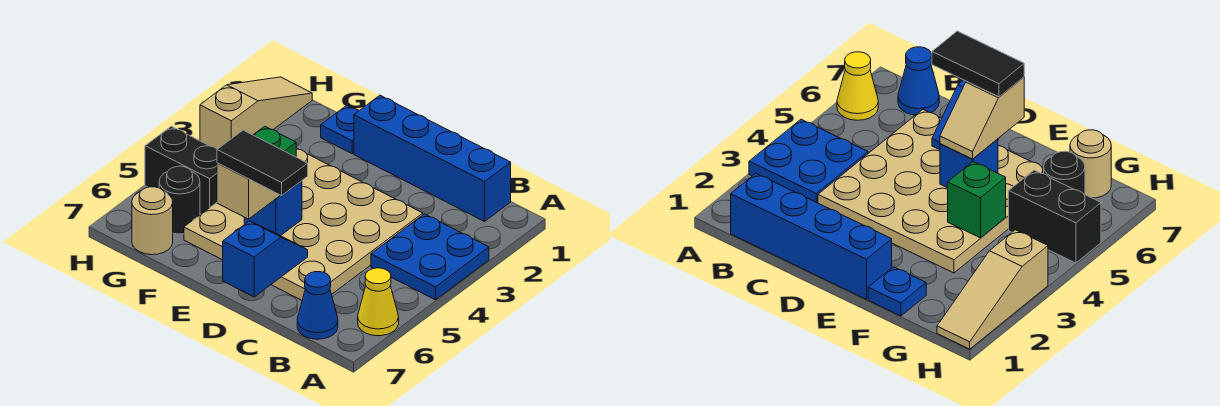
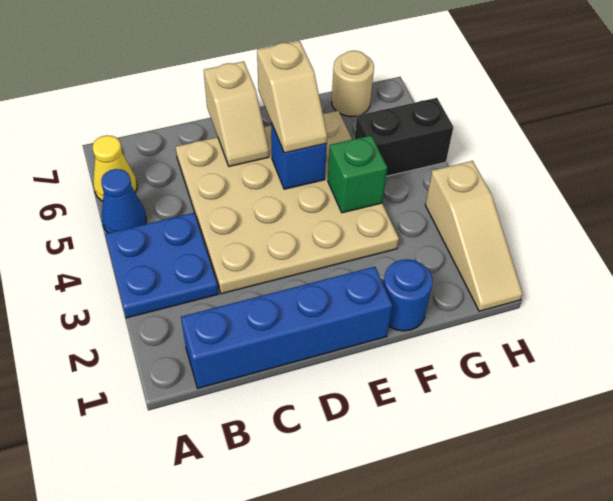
blue 1x1 cone [297,272,338,339] -> blue 1x1 cone moved to [101,169,146,233]
blue 1x2 slope [223,221,308,297] -> tan 1x2 slope [204,61,269,166]
black 1x2 tile [217,130,308,196] -> none
blue 1x1 plate [321,105,359,154] -> blue 1x1 round brick [383,259,433,331]
black 1x1 round brick [159,166,200,234] -> none

